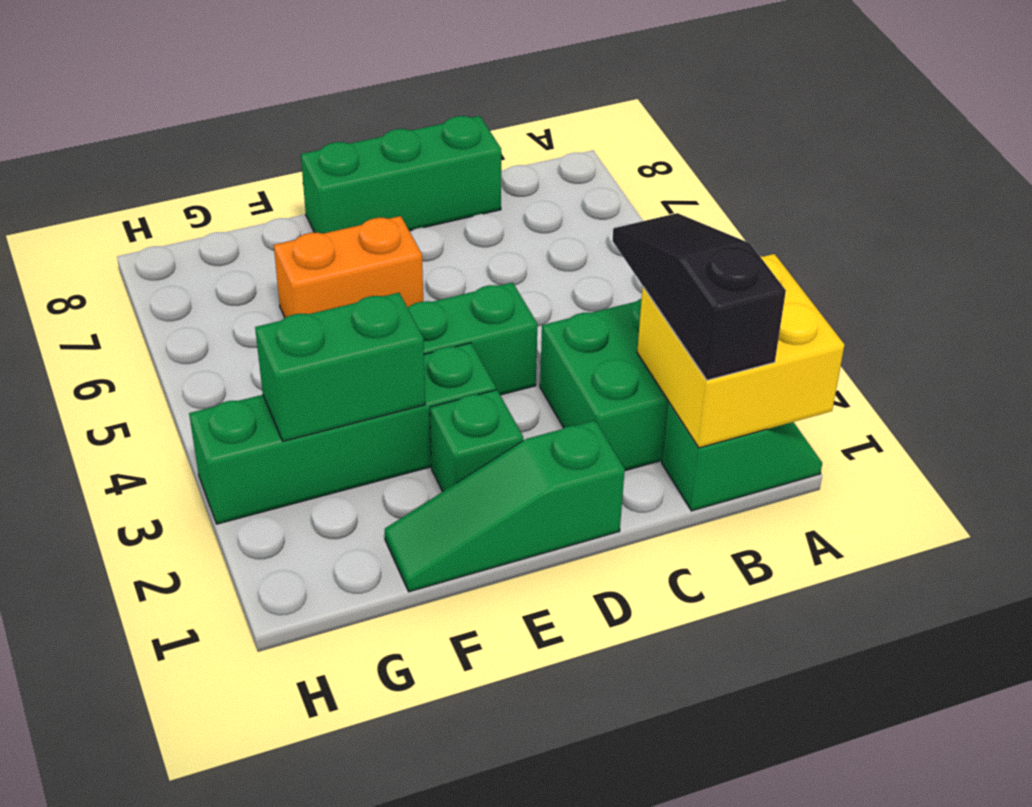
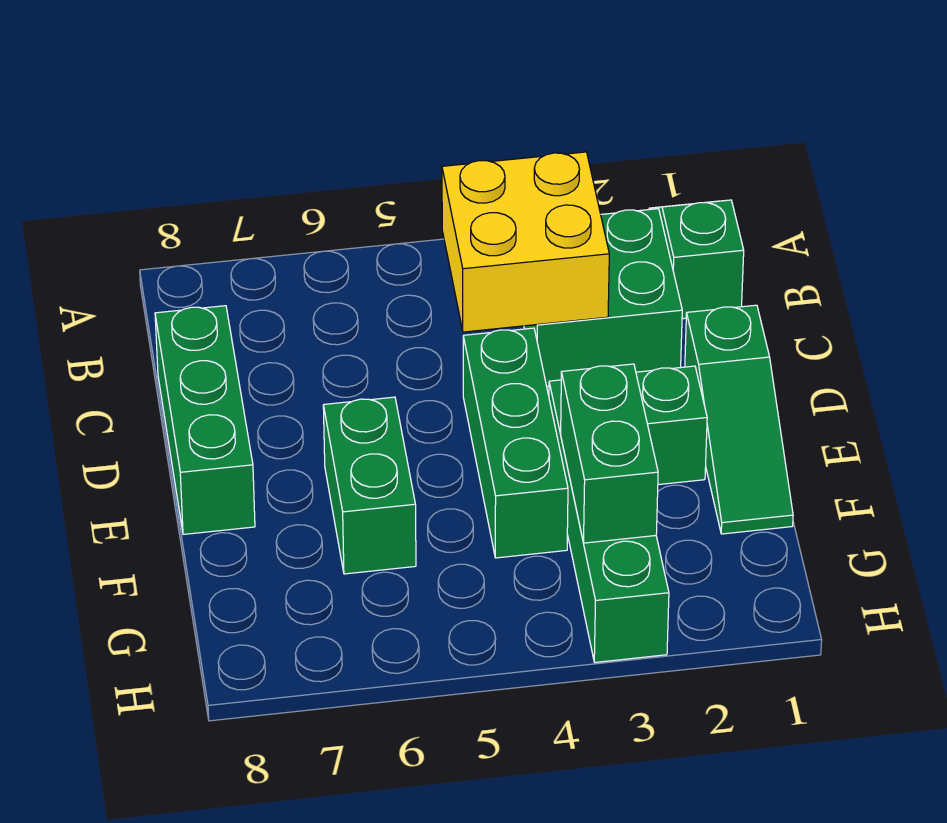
yellow 2x2 brick [637,254,844,448] -> yellow 2x2 brick moved to [442,152,609,332]
black 1x3 slope [612,213,786,380] -> none
orange 1x2 brick [274,216,423,318] -> green 1x2 brick [323,397,416,574]

